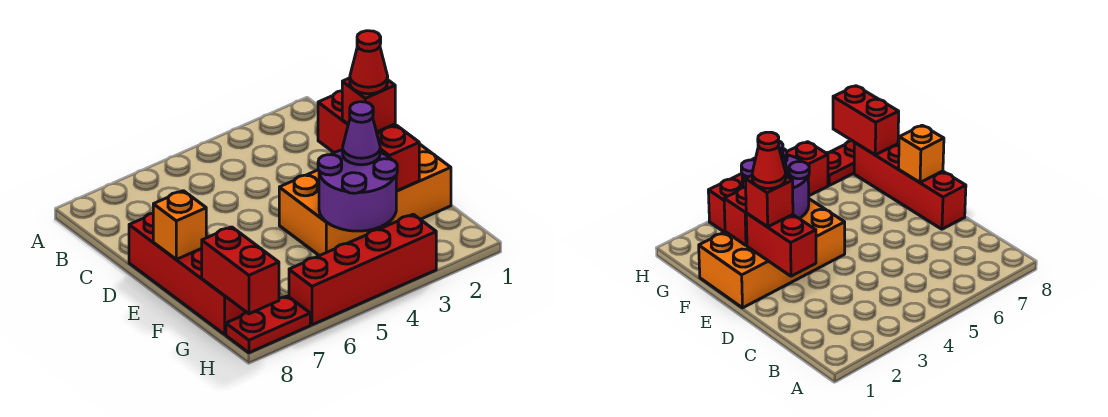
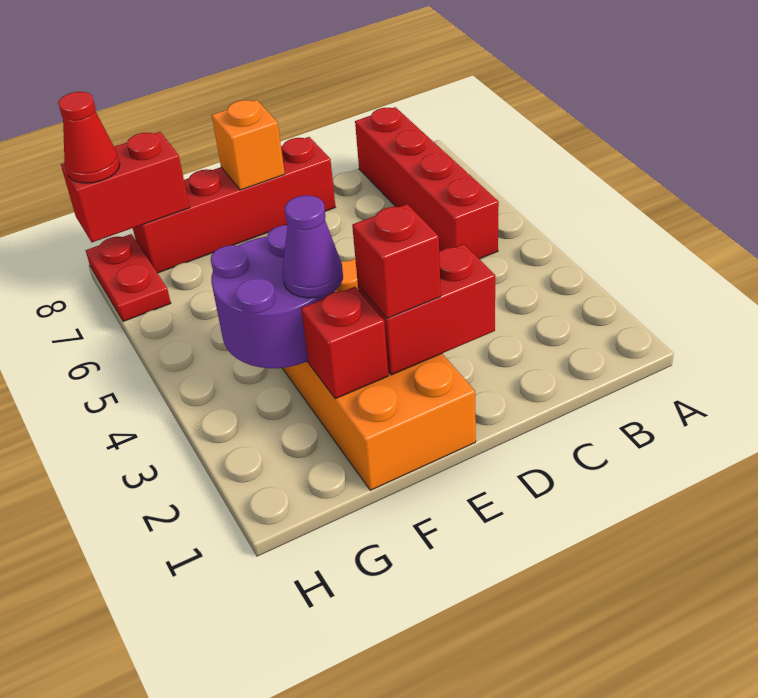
red 1x1 cone [350,31,388,94] -> red 1x1 cone moved to [58,92,120,183]
red 1x4 brick [289,214,436,325] -> red 1x4 brick moved to [355,107,499,259]

